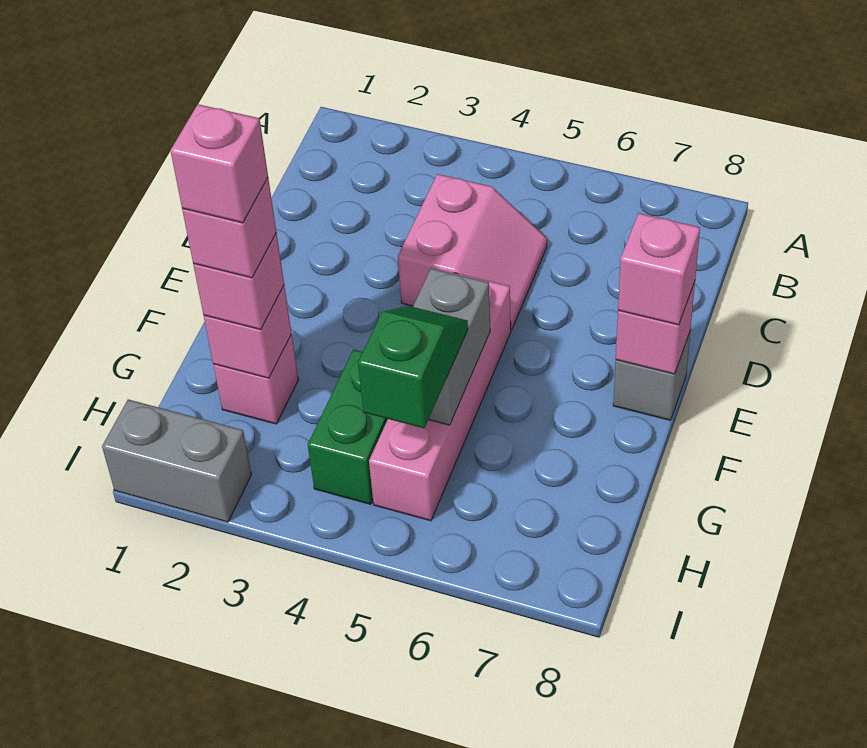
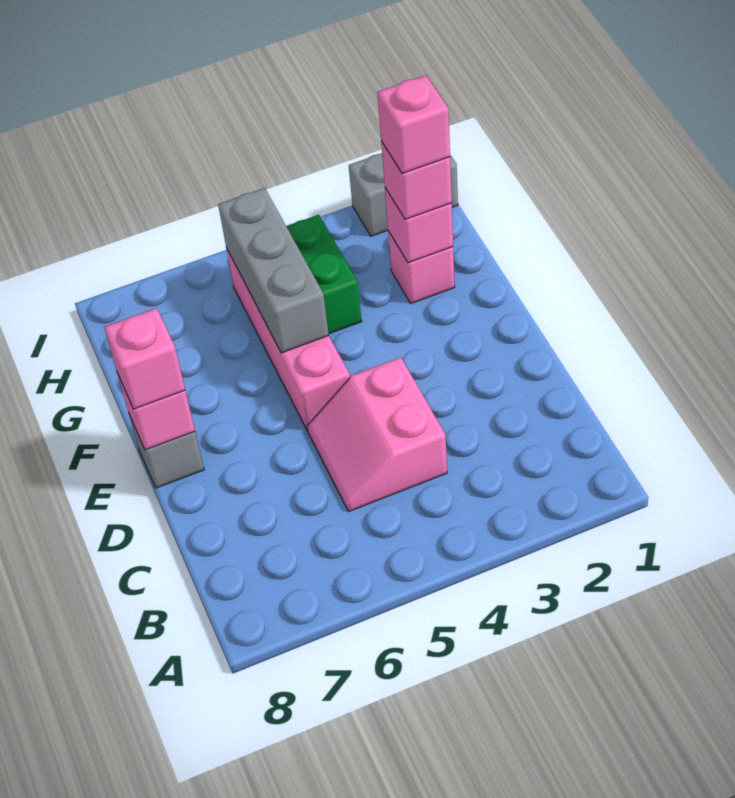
grey 1x2 brick [413,269,490,425] -> grey 1x3 brick [218,188,329,353]
pink 1x1 brick [170,104,268,223] -> none
green 1x2 slope [358,306,468,428] -> none

